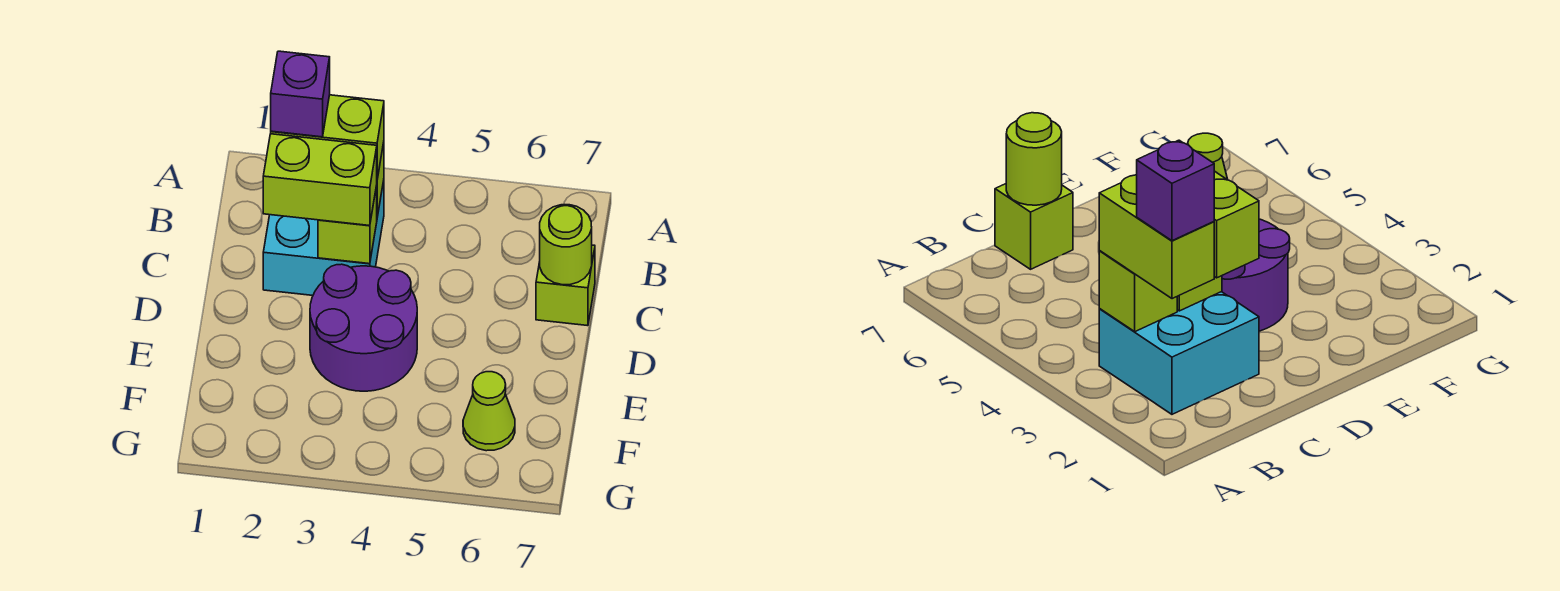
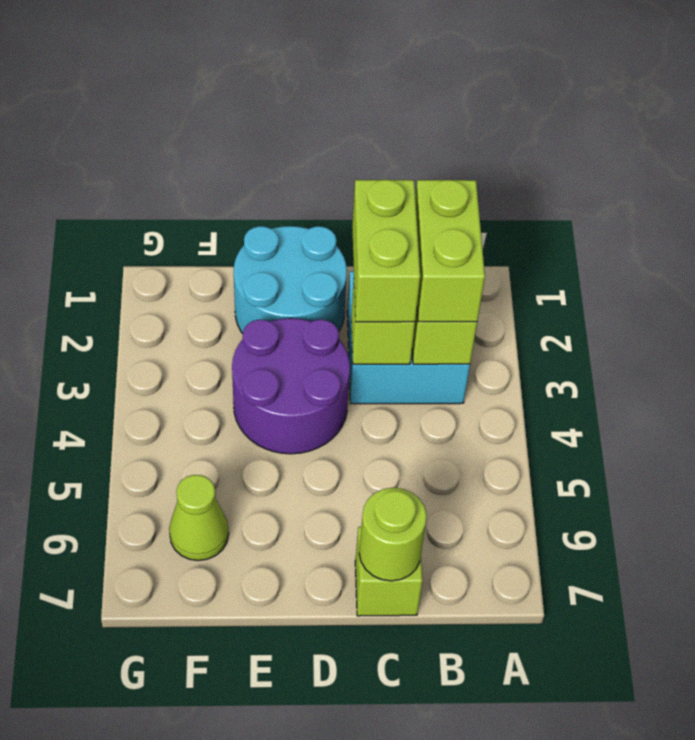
purple 1x1 brick [271,51,330,137] -> none
none -> cyan 2x2 round brick [234,226,347,334]

